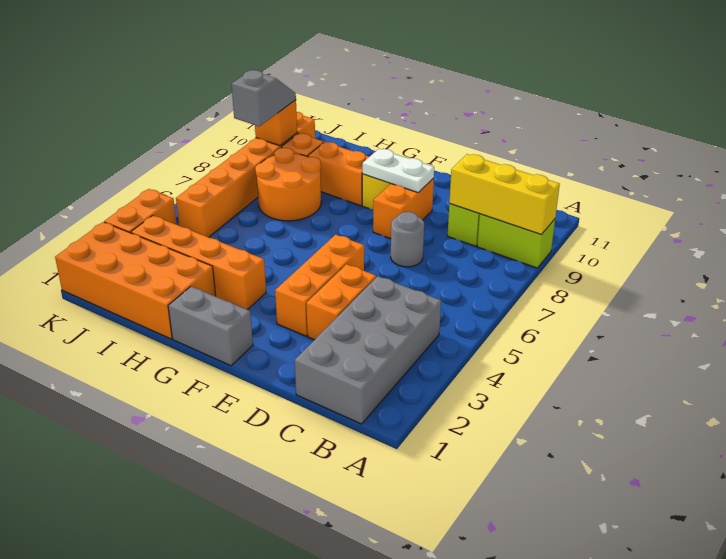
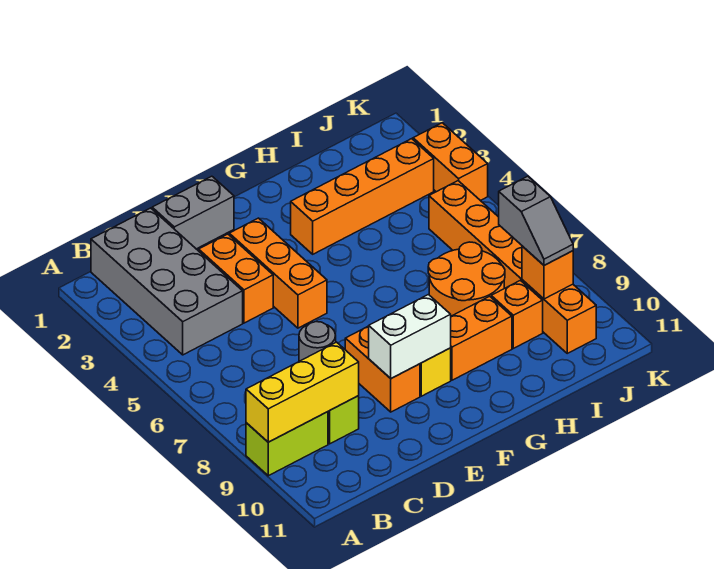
white 1x2 plate [362,149,434,193] -> white 1x2 brick [369,295,451,378]
grey 1x2 brick [168,286,253,366] -> grey 1x2 brick moved to [152,176,234,249]
orange 2x4 brick [55,222,216,339] -> none

